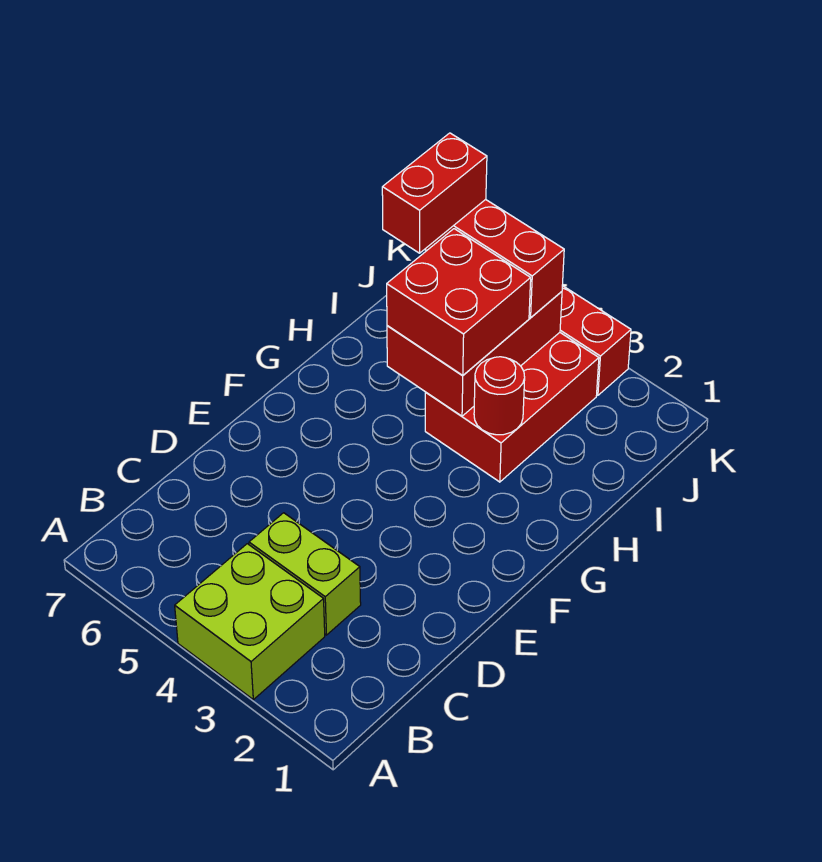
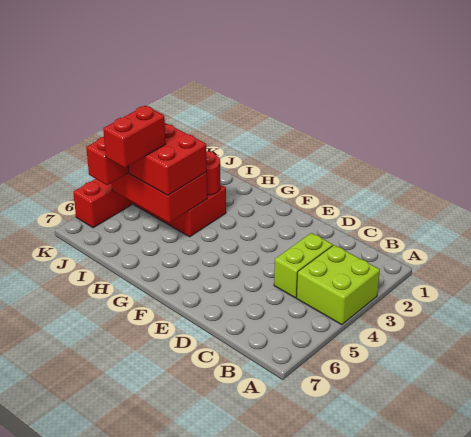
red 1x2 brick [382,133,487,253] -> red 1x2 brick turned to [103,106,166,168]

